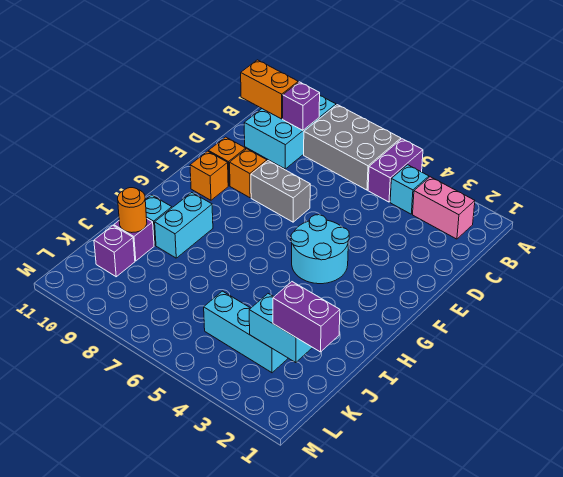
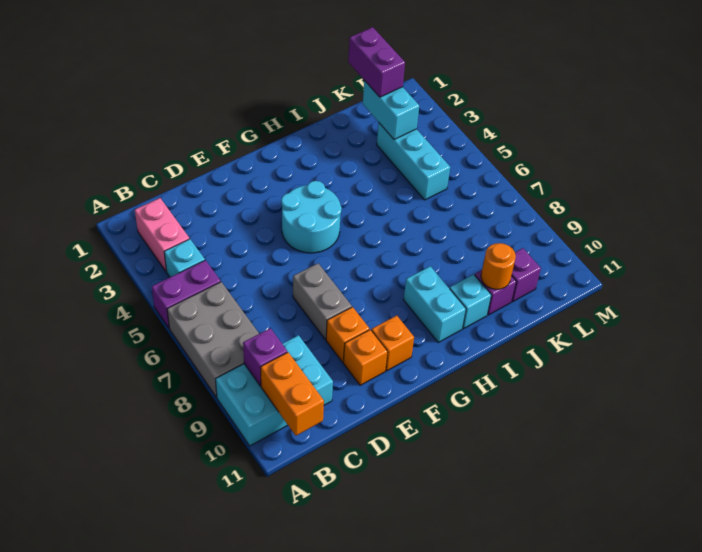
cyan 1x2 brick [155,193,213,258] -> cyan 1x2 brick turned to [404,266,466,342]

